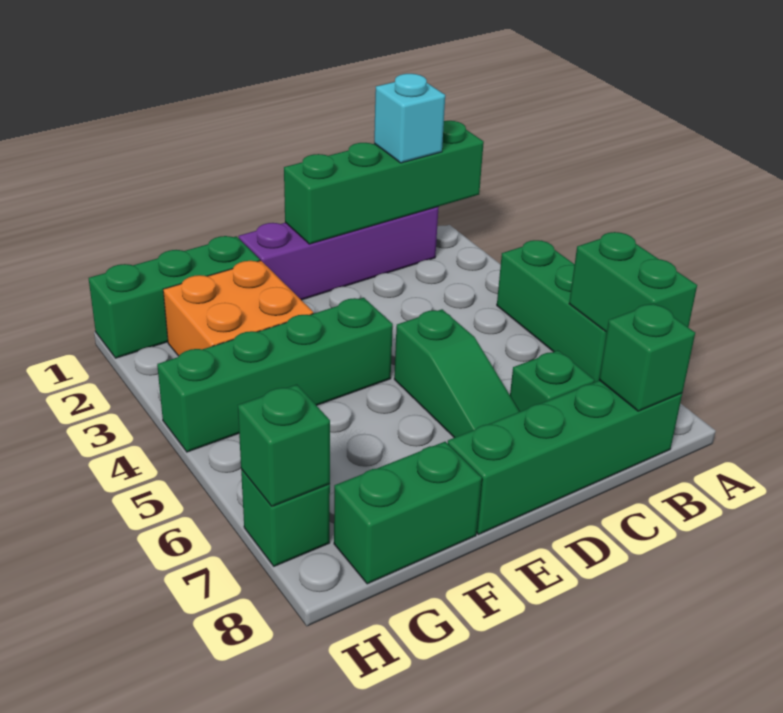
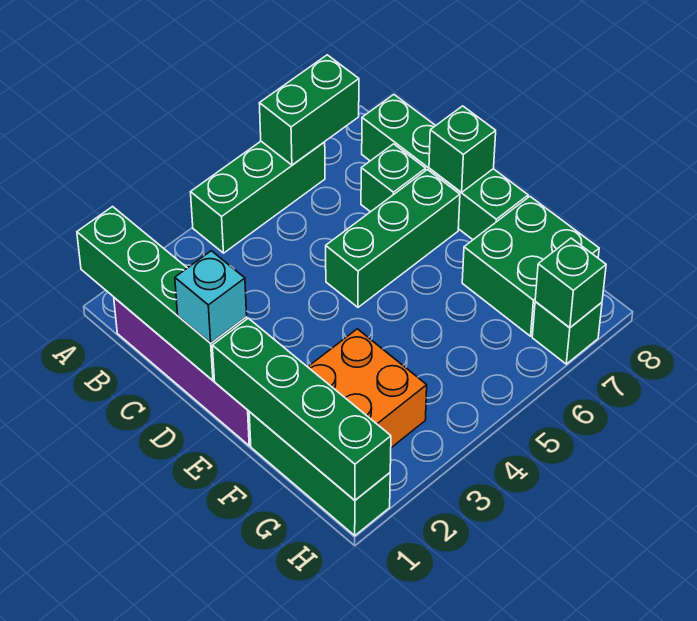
cyan 1x1 brick [374,74,445,163] -> cyan 1x1 brick moved to [175,251,247,343]
green 1x1 brick [599,303,695,411] -> green 1x1 brick moved to [429,106,496,192]
green 1x3 slope [394,309,520,438] -> green 1x3 brick [326,170,460,307]
green 1x4 brick [157,298,393,452] -> green 1x4 brick moved to [212,318,391,500]
green 1x2 brick [334,442,482,584] -> green 2x2 brick [462,197,599,336]

